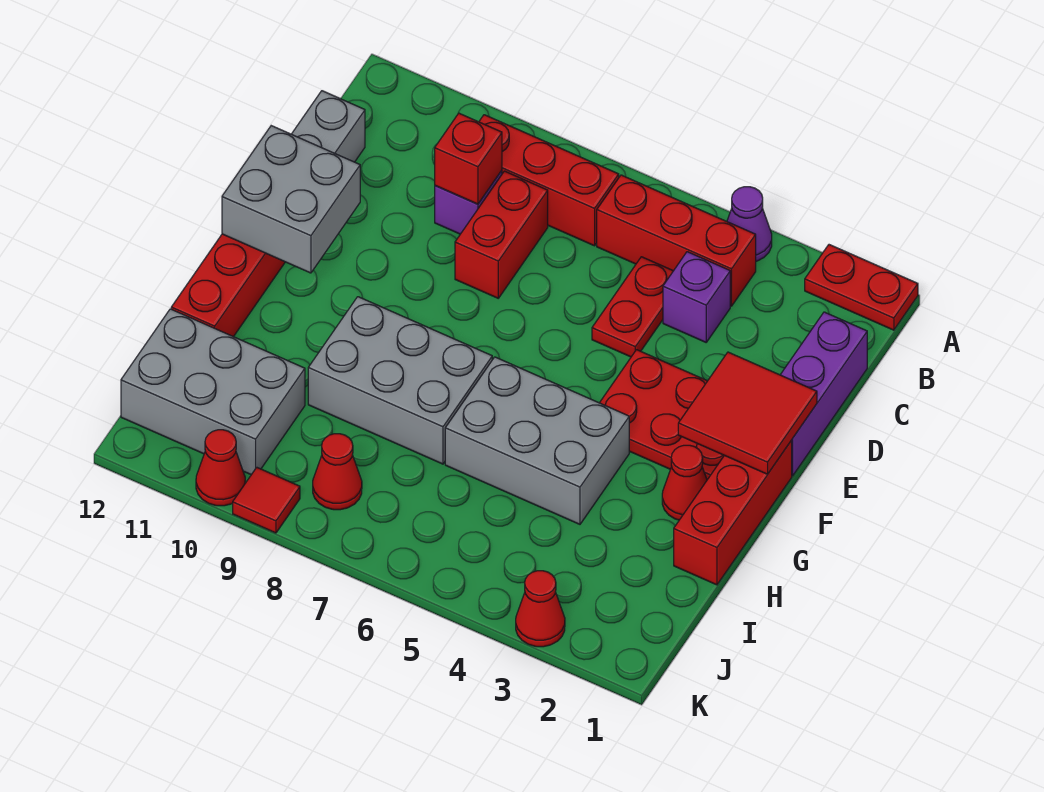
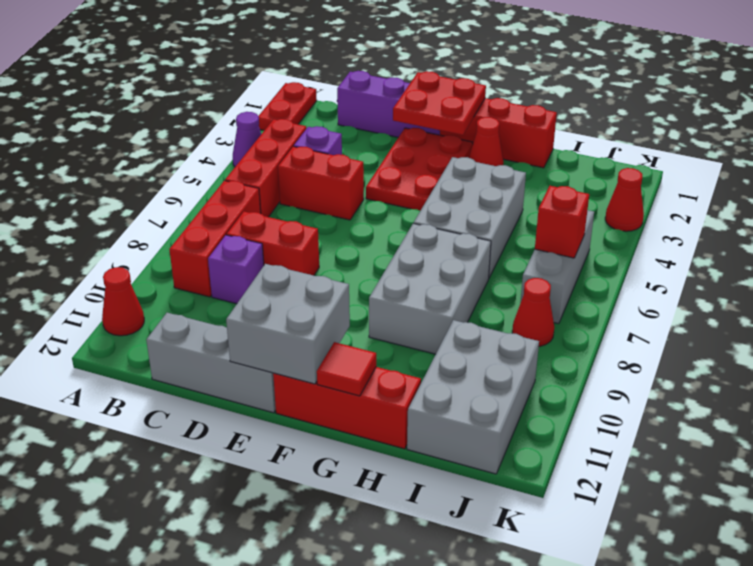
red 1x2 plate [592,257,673,357] -> red 1x2 brick [278,147,364,220]
red 1x1 brick [435,113,502,204] -> red 1x1 brick moved to [535,186,589,258]
red 2x2 tile [678,352,817,474] -> red 2x2 plate [393,71,486,135]
none -> grey 1x3 brick [520,210,594,324]
red 1x1 tile [233,467,300,533] -> red 1x1 tile moved to [317,342,376,396]
red 1x1 cone [196,430,245,506] -> red 1x1 cone moved to [102,267,144,336]

